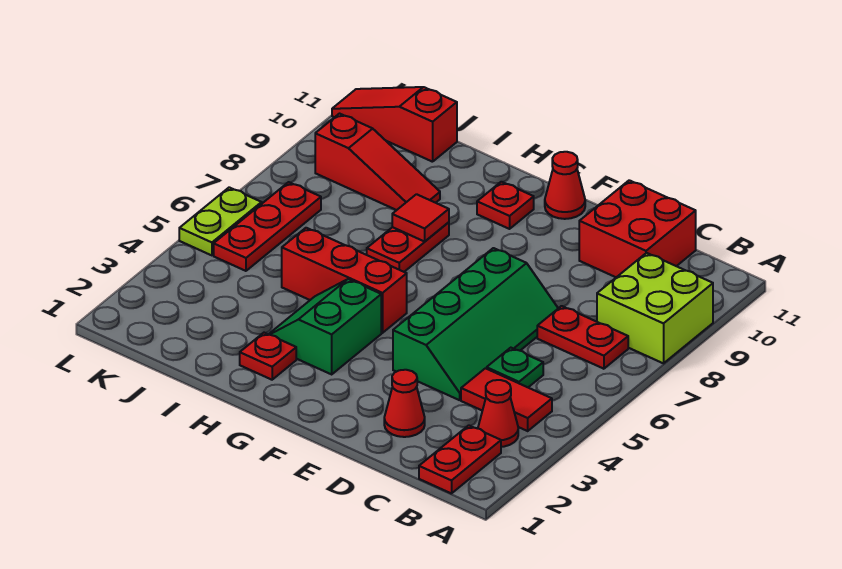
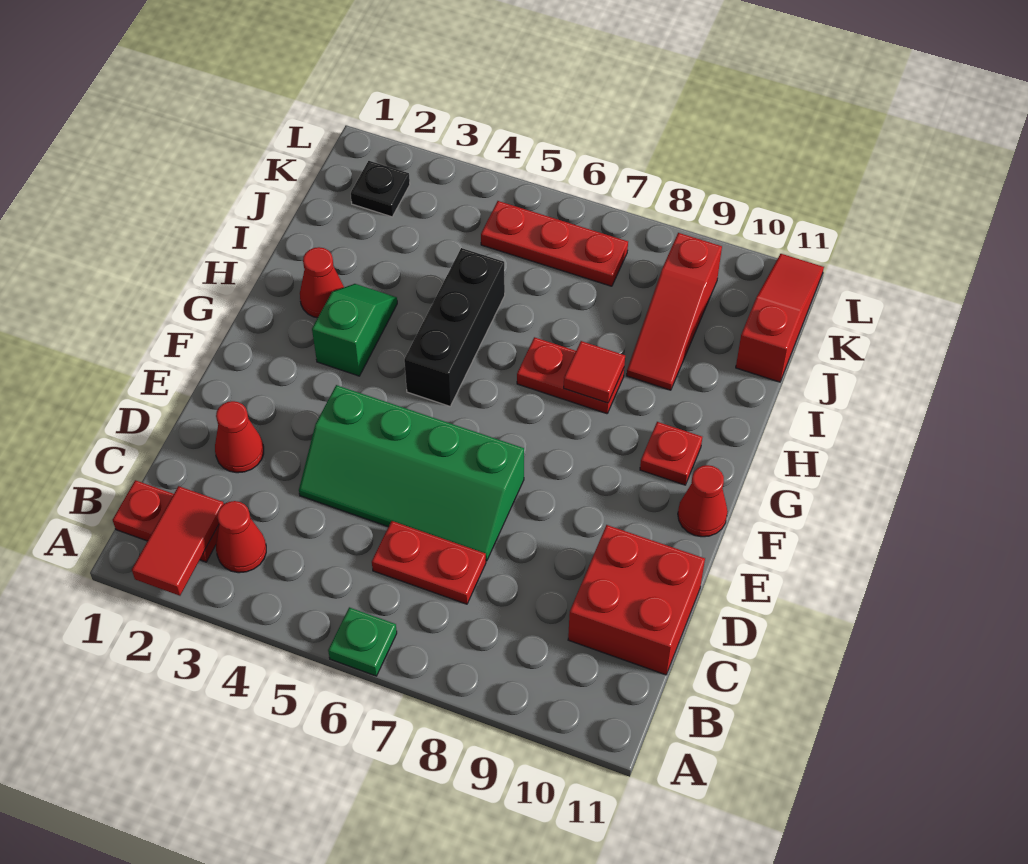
lime 2x2 brick [597,253,713,363] -> none
red 1x2 tile [461,368,552,431] -> red 1x2 tile moved to [132,486,224,596]
red 1x2 plate [537,306,628,369] -> red 1x2 plate turned to [372,521,486,604]
green 1x1 plate [487,348,543,387] -> green 1x1 plate moved to [328,607,397,676]
green 2x2 slope [269,279,381,374] -> green 1x2 slope [312,284,397,376]
red 1x3 brick [282,228,407,333] -> black 1x3 brick [404,248,505,406]
red 1x1 plate [240,333,296,380] -> red 1x1 cone [300,247,344,318]
none -> black 1x1 plate [351,161,410,217]
lime 1x2 plate [179,187,262,255] -> none

